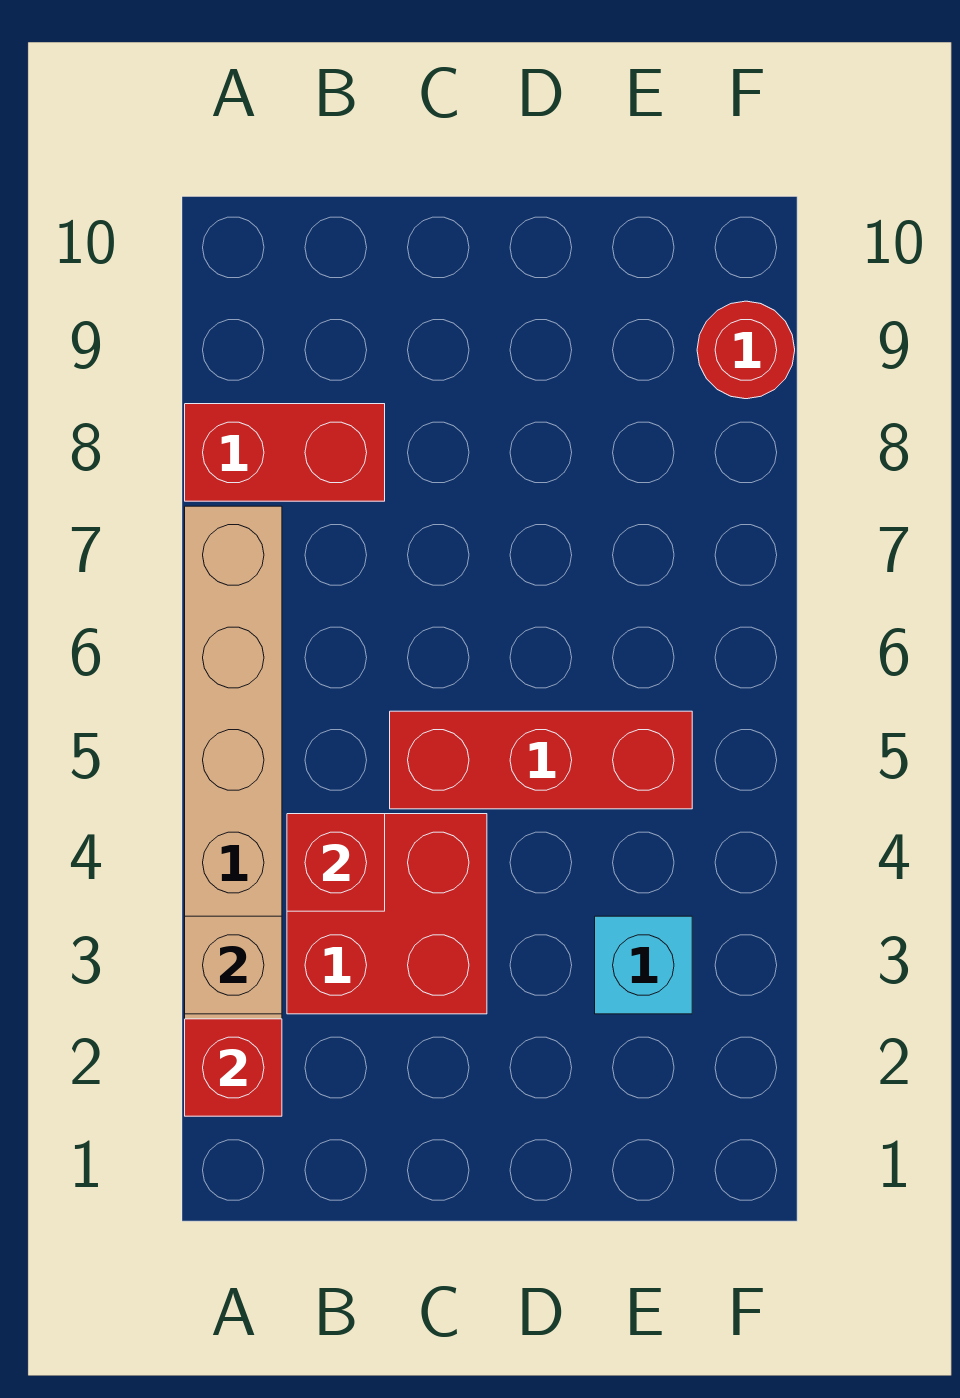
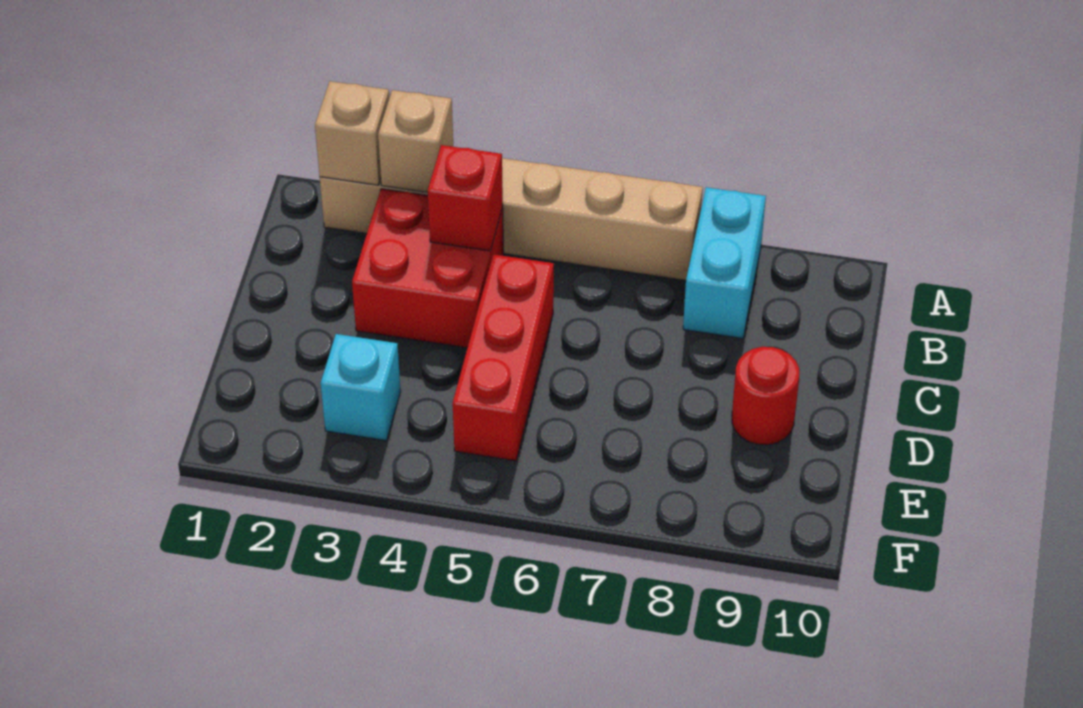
red 1x1 brick [185,1019,282,1116] -> tan 1x1 brick [315,81,389,185]
red 1x2 brick [185,404,385,501] -> cyan 1x2 brick [683,187,766,339]
red 1x1 round brick [697,301,795,399] -> red 1x1 round brick moved to [732,347,799,445]

